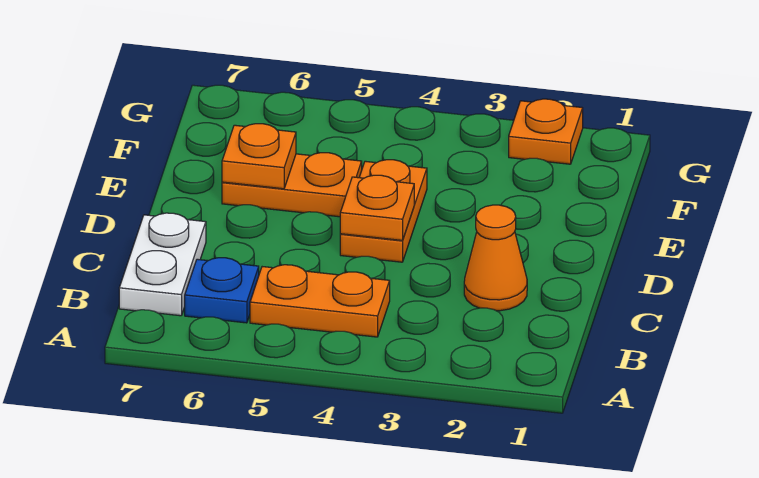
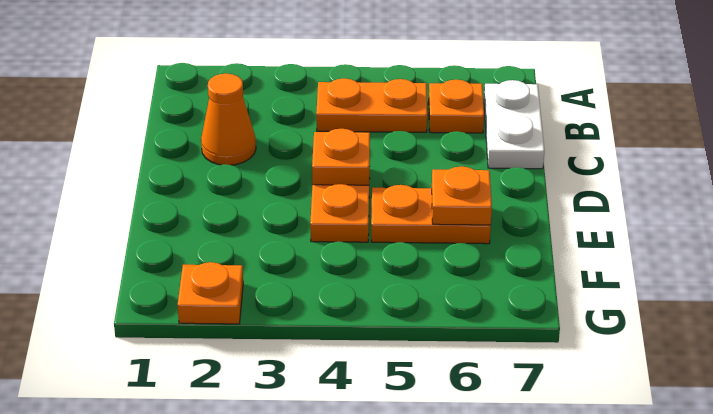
blue 1x1 plate [185,258,259,323] -> orange 1x1 plate [429,80,484,133]

